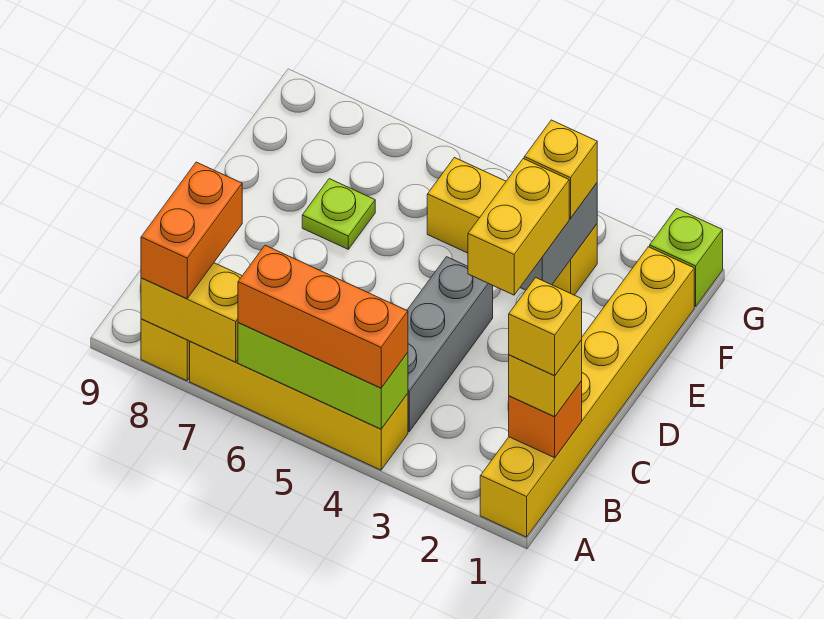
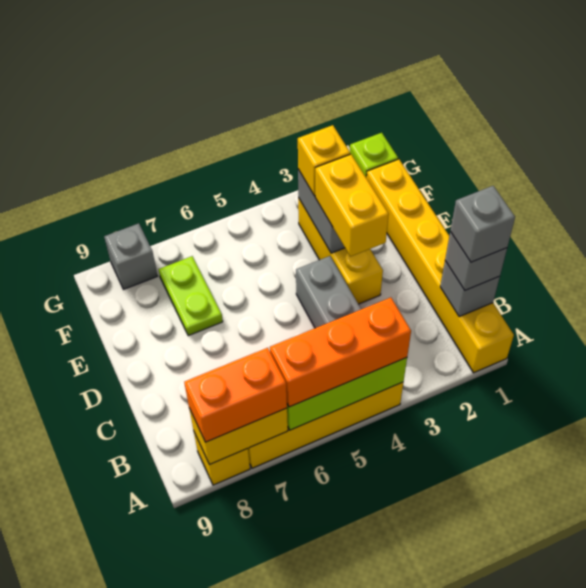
orange 1x2 brick [141,162,242,299] -> orange 1x2 brick turned to [184,348,287,442]
orange 1x1 brick [509,381,582,458] -> grey 1x1 brick [440,261,500,317]
yellow 1x1 brick [509,340,582,417] -> grey 1x1 brick [445,232,507,290]
yellow 1x1 brick [509,278,582,376] -> grey 1x1 brick [450,186,515,262]
lime 1x1 plate [302,179,375,249] -> lime 1x2 plate [158,256,223,336]
yellow 1x3 brick [427,158,597,295] -> yellow 1x3 brick turned to [298,198,383,304]
none -> grey 1x1 brick [104,223,157,289]

